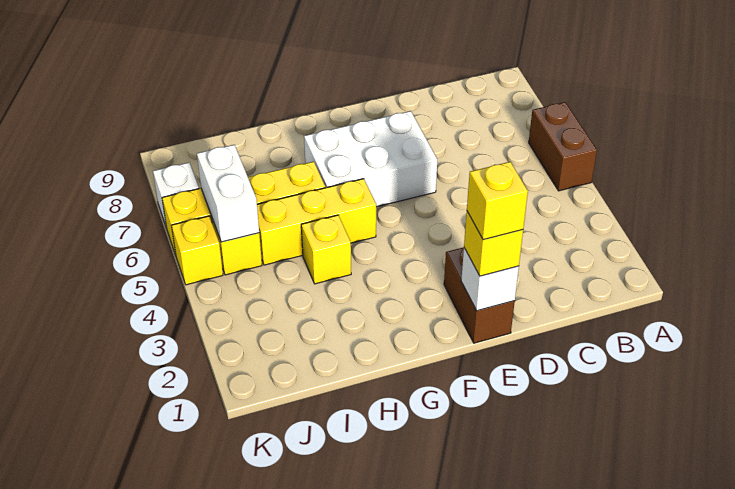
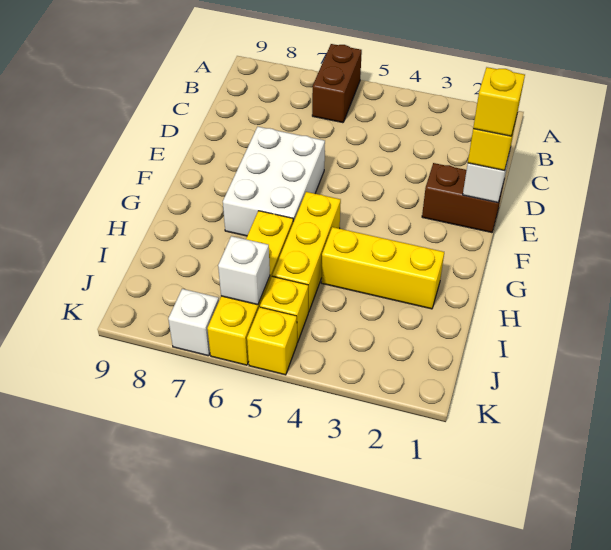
brown 1x2 brick [529,102,597,191] -> brown 1x2 brick turned to [312,44,362,123]
yellow 1x1 brick [301,215,351,284] -> yellow 1x3 brick [321,227,444,309]
white 1x2 brick [197,145,259,242] -> white 1x1 brick [218,236,270,305]

